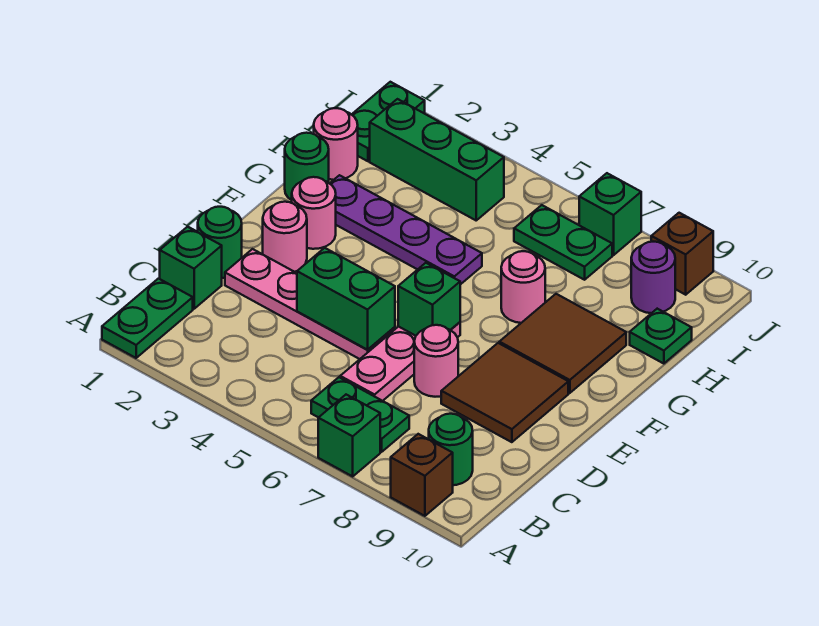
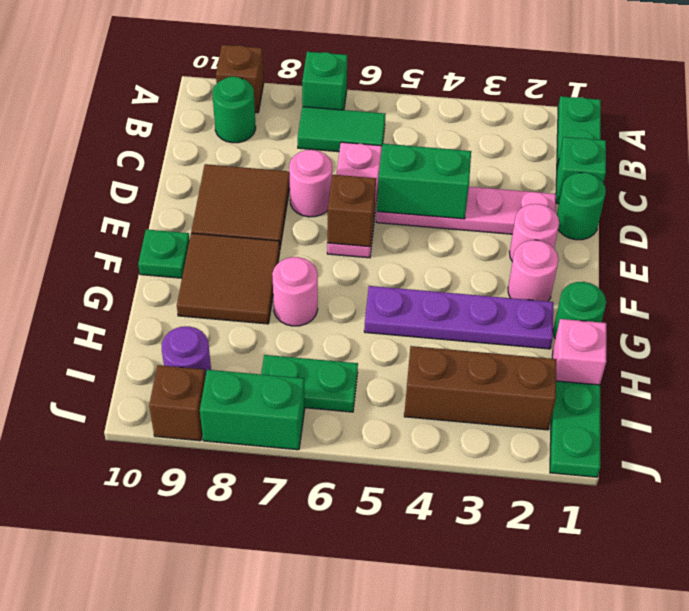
green 1x2 plate [311,377,409,452] -> green 1x2 tile [298,107,385,152]
green 1x1 brick [398,263,460,336] -> brown 1x1 brick [327,175,376,247]
pink 1x1 round brick [314,108,358,180] -> pink 1x1 brick [552,319,606,385]
green 1x1 plate [630,309,692,364] -> green 1x1 plate moved to [138,229,190,278]
green 1x3 brick [370,99,504,220] -> brown 1x3 brick [404,346,557,430]
green 1x1 brick [579,173,641,255] -> green 1x2 brick [200,370,305,450]

